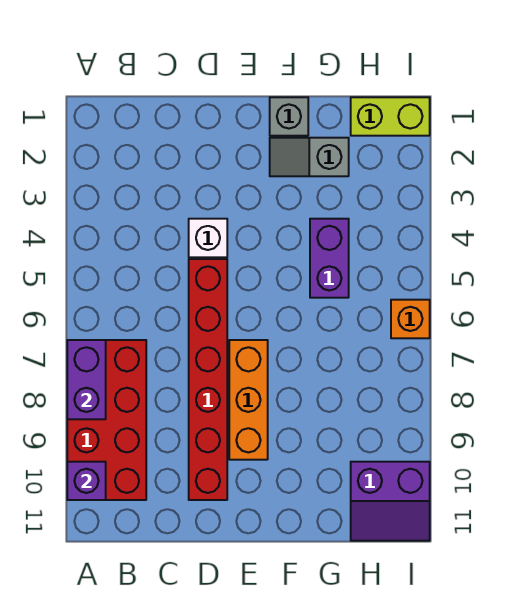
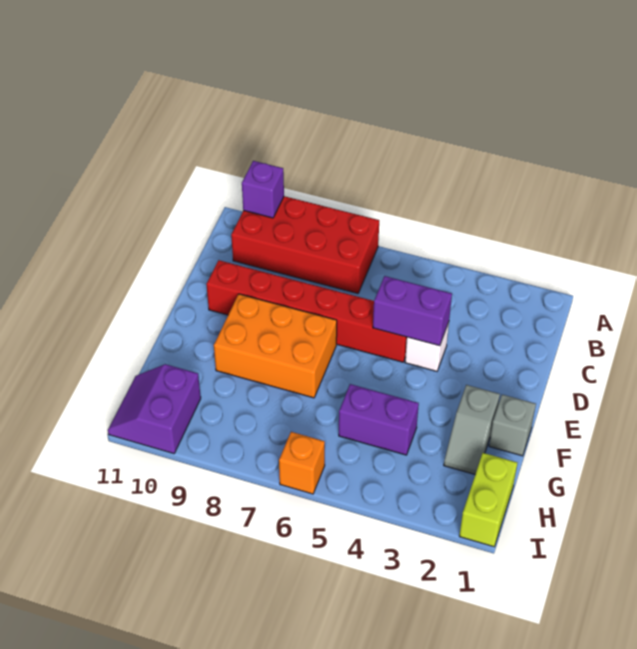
purple 1x2 brick [67,340,106,419] -> purple 1x2 brick moved to [373,276,452,346]
orange 1x3 brick [229,340,268,460] -> orange 2x3 brick [214,294,337,398]
grey 1x2 slope [270,138,349,176] -> grey 1x2 slope turned to [444,385,500,474]

